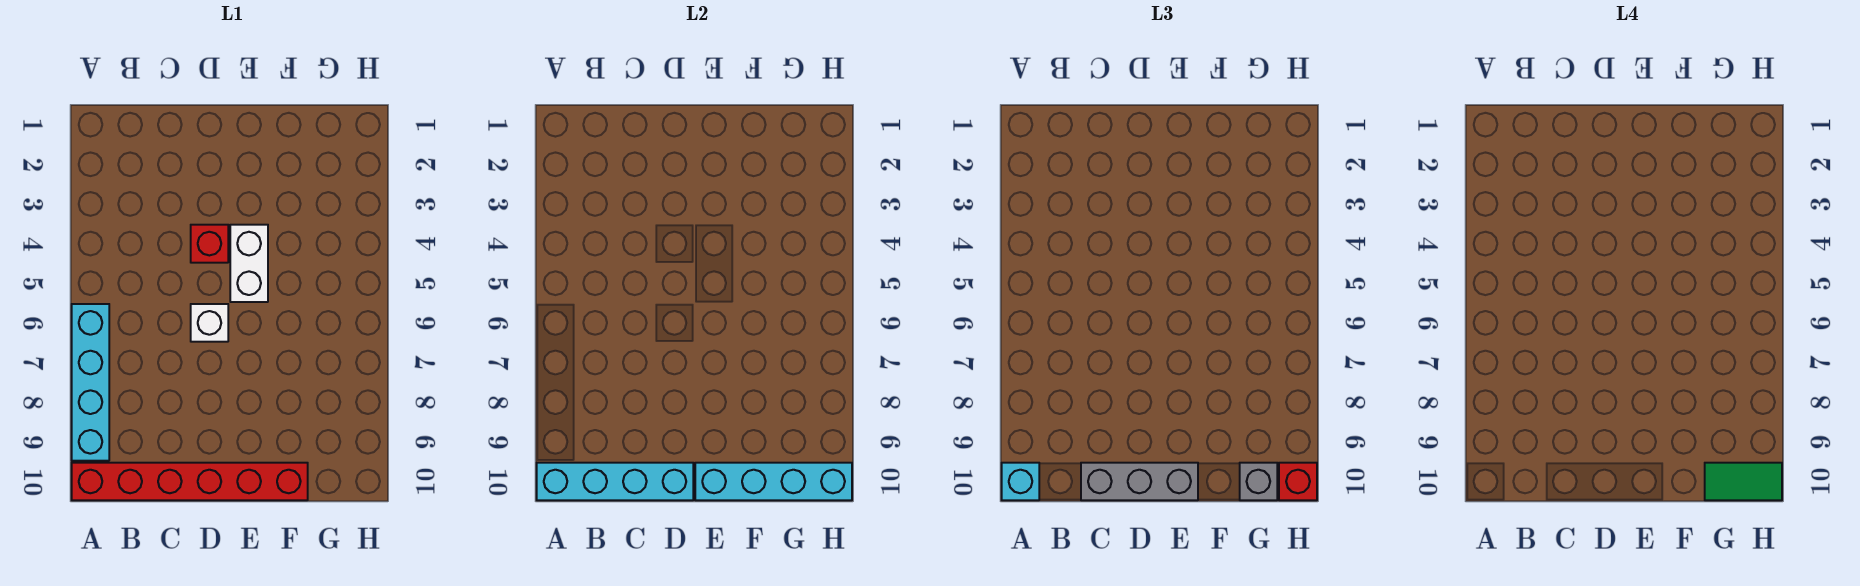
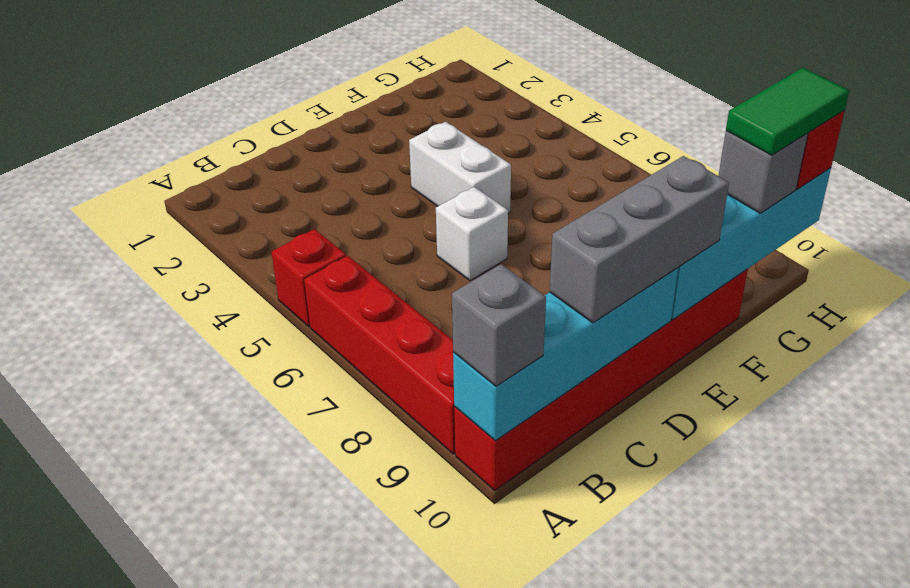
cyan 1x4 brick [72,304,109,461] -> red 1x4 brick [304,256,455,454]
cyan 1x1 brick [1002,463,1039,500] -> grey 1x1 brick [452,264,546,386]
red 1x1 brick [191,225,228,263] -> red 1x1 brick moved to [272,229,346,327]

